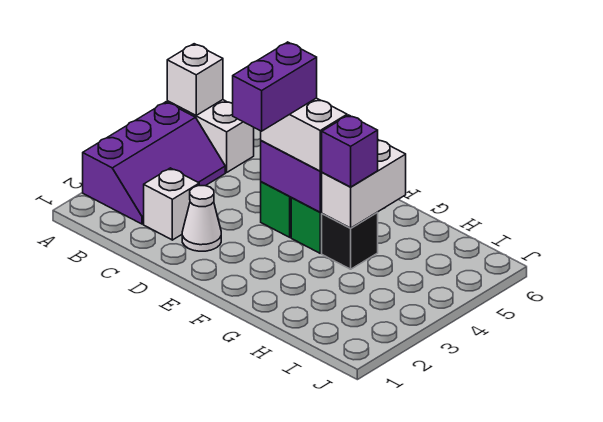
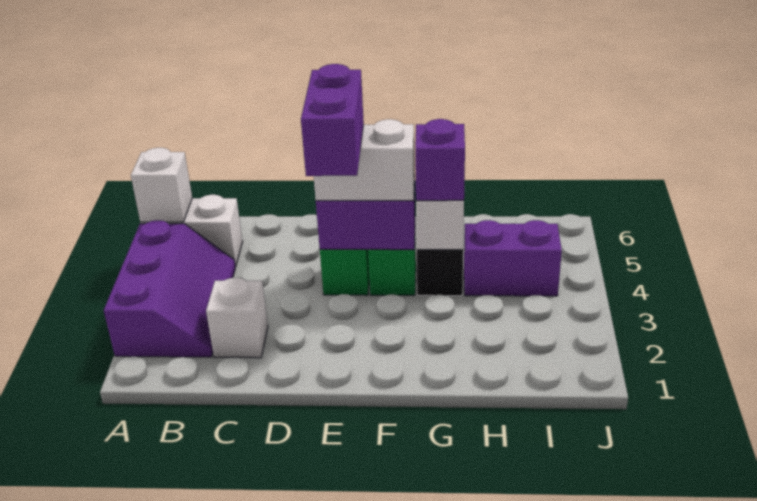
white 1x1 cone [182,186,221,251] -> none
none -> purple 1x2 brick [464,220,562,296]

